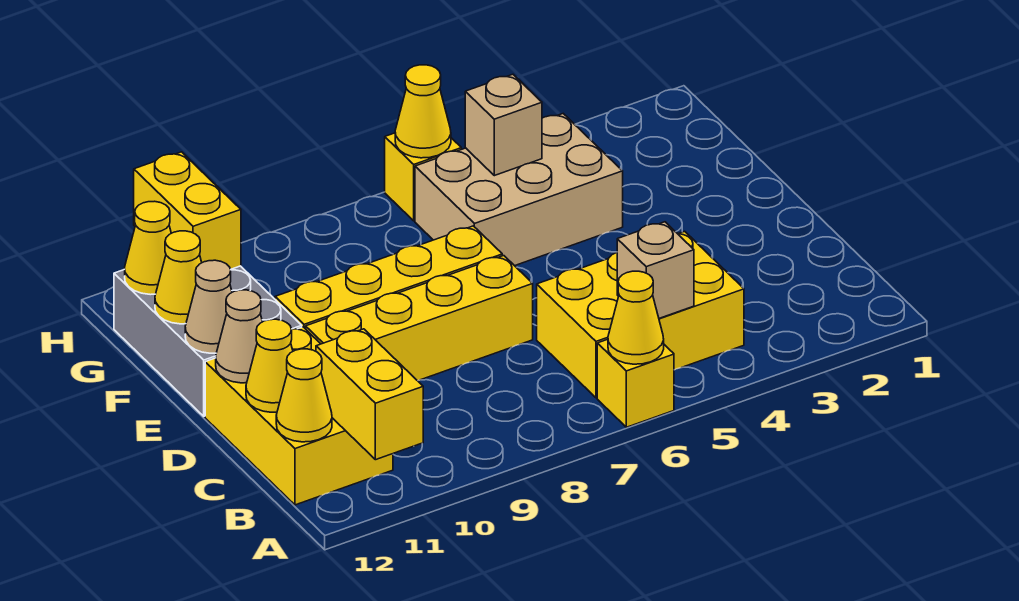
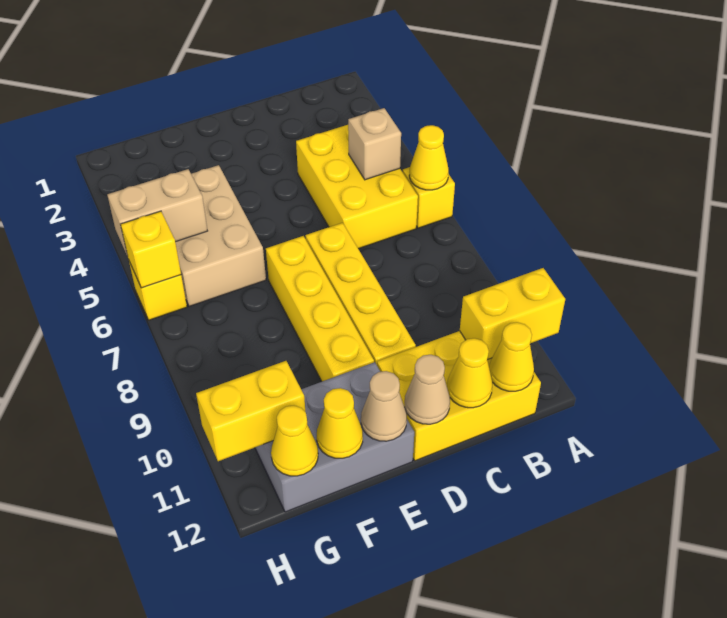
tan 1x1 brick [465,74,542,176] -> tan 1x2 brick [107,169,207,256]
yellow 1x1 cone [395,65,451,158] -> yellow 1x1 brick [120,211,181,288]

